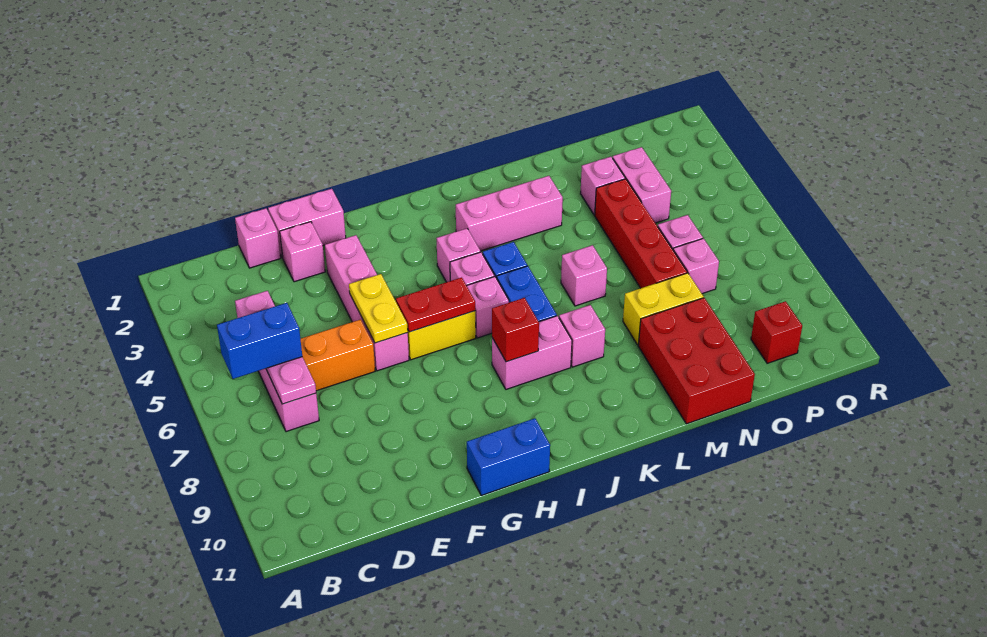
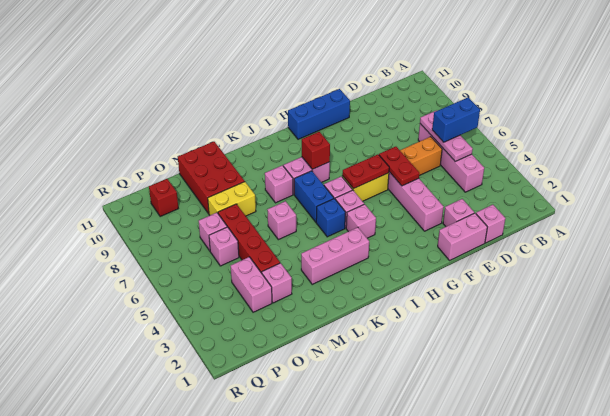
yellow 1x2 plate [349,274,408,343] -> red 1x2 plate [379,147,419,186]
blue 1x2 brick [467,418,550,495] -> blue 1x3 brick [288,89,350,139]

